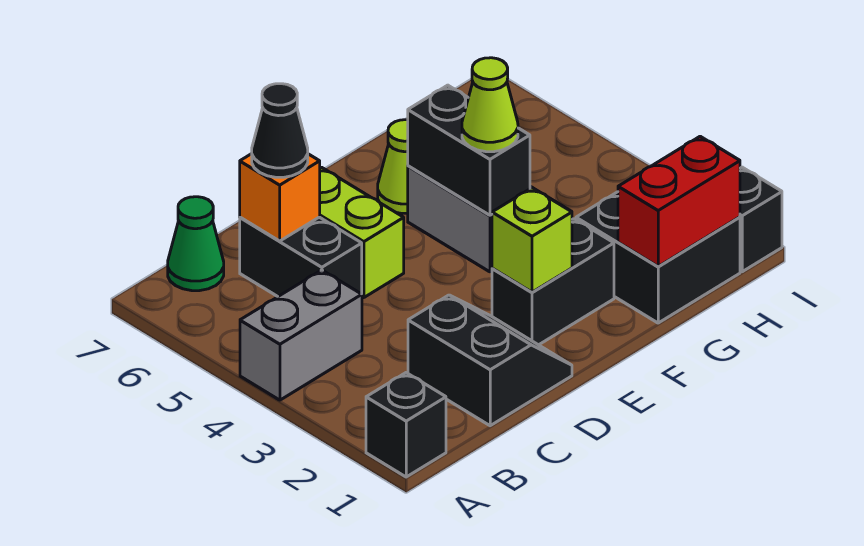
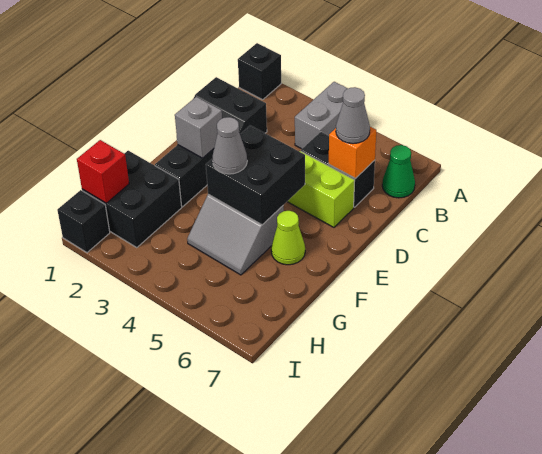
black 1x1 cone [252,84,308,177] -> grey 1x1 cone [336,87,370,144]
lime 1x1 brick [492,188,572,292] -> grey 1x1 brick [175,97,222,158]
black 1x2 brick [408,85,530,215] -> black 2x2 brick [206,126,305,225]
lime 1x1 cone [462,58,518,152] -> grey 1x1 cone [212,117,247,174]
red 1x2 brick [618,136,740,266] -> red 1x1 brick [77,140,129,203]

